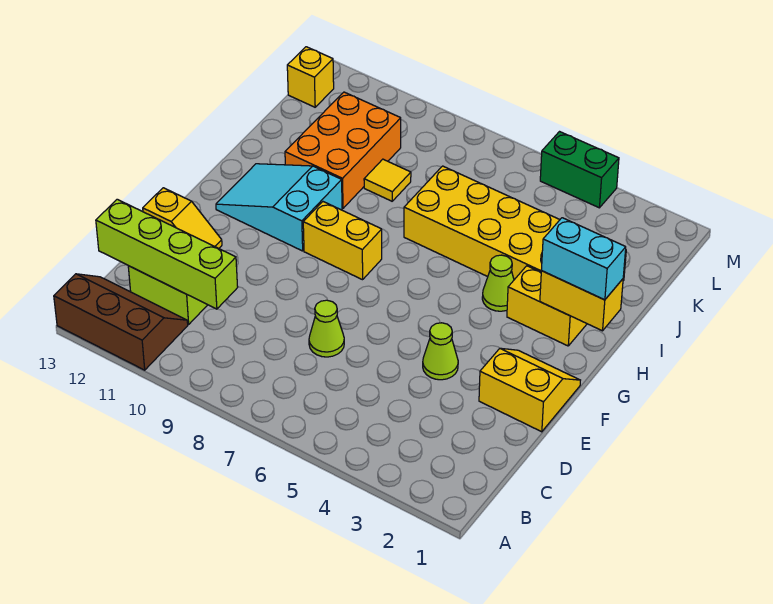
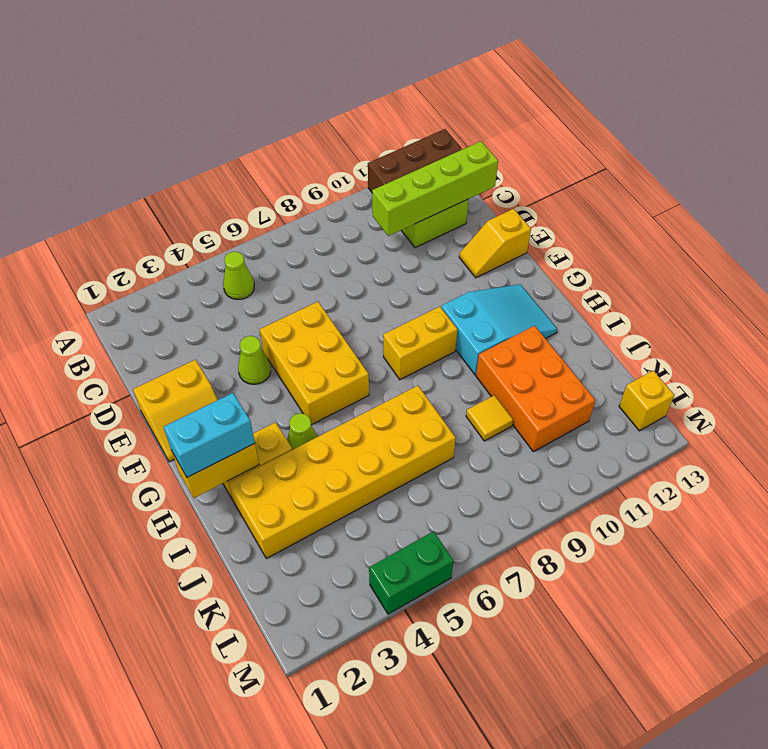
lime 1x1 cone [309,300,344,357] -> lime 1x1 cone moved to [223,251,254,299]
none -> yellow 2x3 brick [259,302,369,425]

